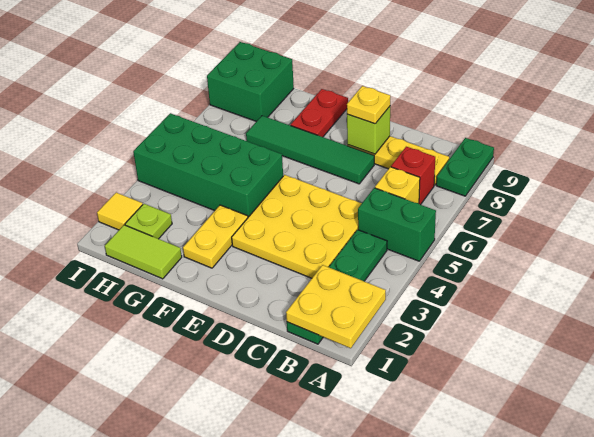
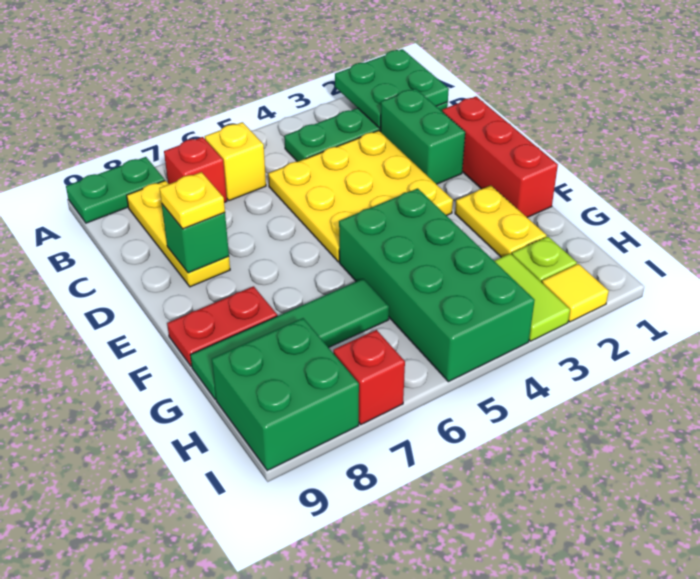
yellow 2x2 plate [286,265,386,348] -> green 2x2 plate [335,49,449,128]
green 1x2 brick [358,188,436,261] -> green 1x2 brick moved to [380,89,465,184]
none -> red 1x3 brick [442,97,558,217]
green 1x4 tile [246,116,374,184] -> green 1x4 tile turned to [190,279,389,399]
lime 1x1 brick [347,107,390,154] -> green 1x1 brick [162,204,229,273]
yellow 1x2 plate [183,205,248,268] -> yellow 1x2 plate turned to [455,186,547,257]
lime 1x2 tile [105,225,182,279] -> lime 1x2 tile moved to [495,254,570,341]
none -> red 1x1 brick [333,330,405,424]

